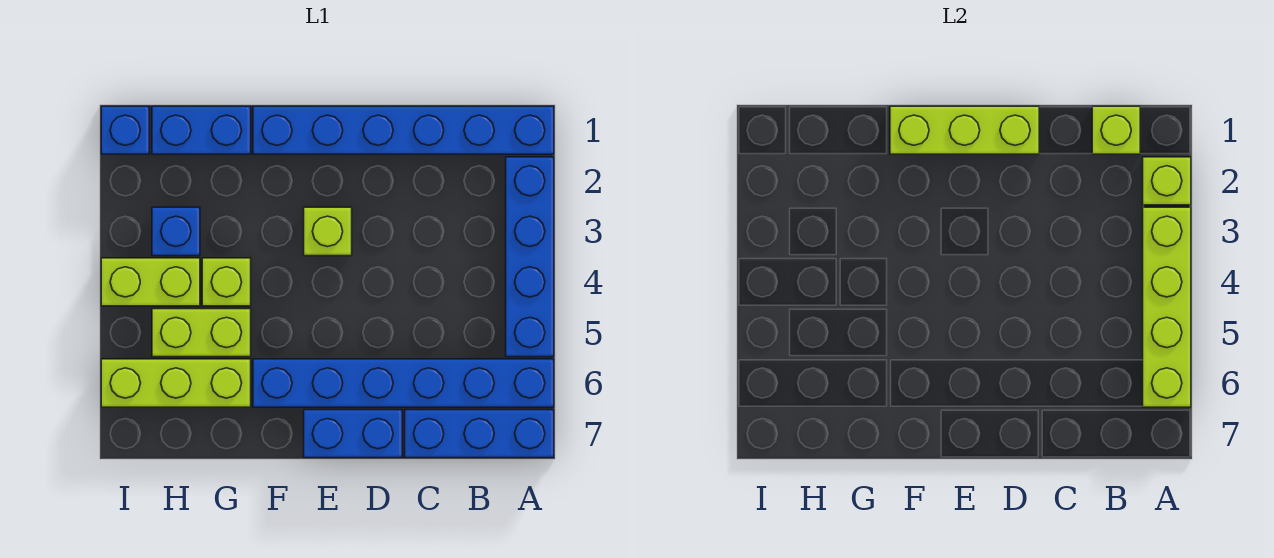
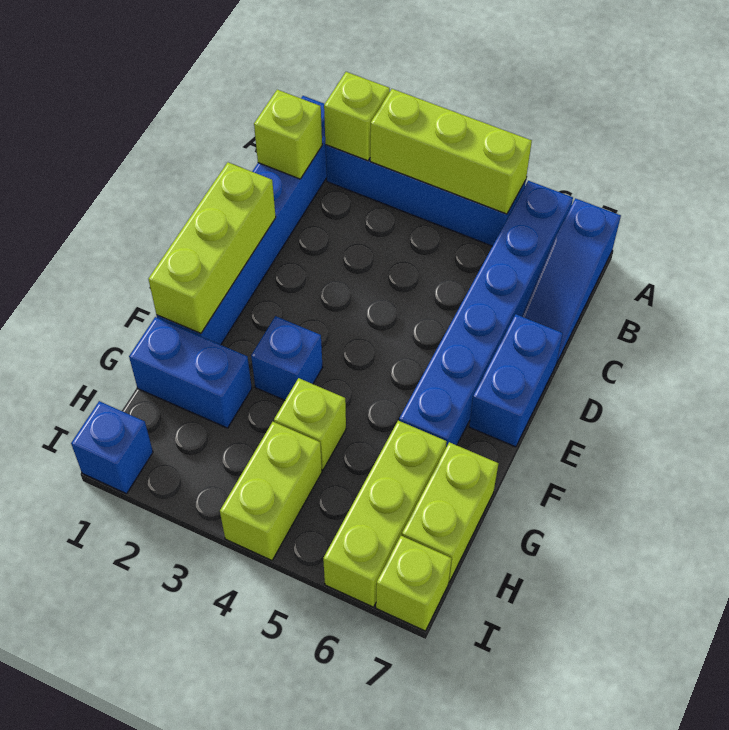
lime 1x4 brick [1143,207,1191,407] -> lime 1x3 brick [370,89,532,214]
blue 1x3 brick [405,410,554,458] -> blue 1x3 slope [522,198,621,364]
lime 1x1 brick [304,207,352,256] -> lime 1x1 brick moved to [376,536,452,631]
blue 1x2 brick [152,106,251,154] -> blue 1x2 brick turned to [129,317,252,428]
lime 1x2 brick [152,309,251,357] -> lime 1x2 brick moved to [402,442,498,582]
blue 1x1 brick [152,207,200,256] -> blue 1x1 brick moved to [251,316,323,400]

